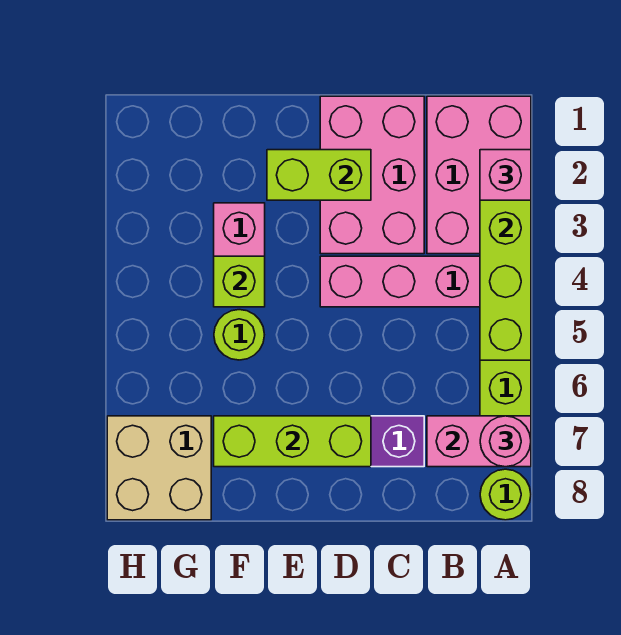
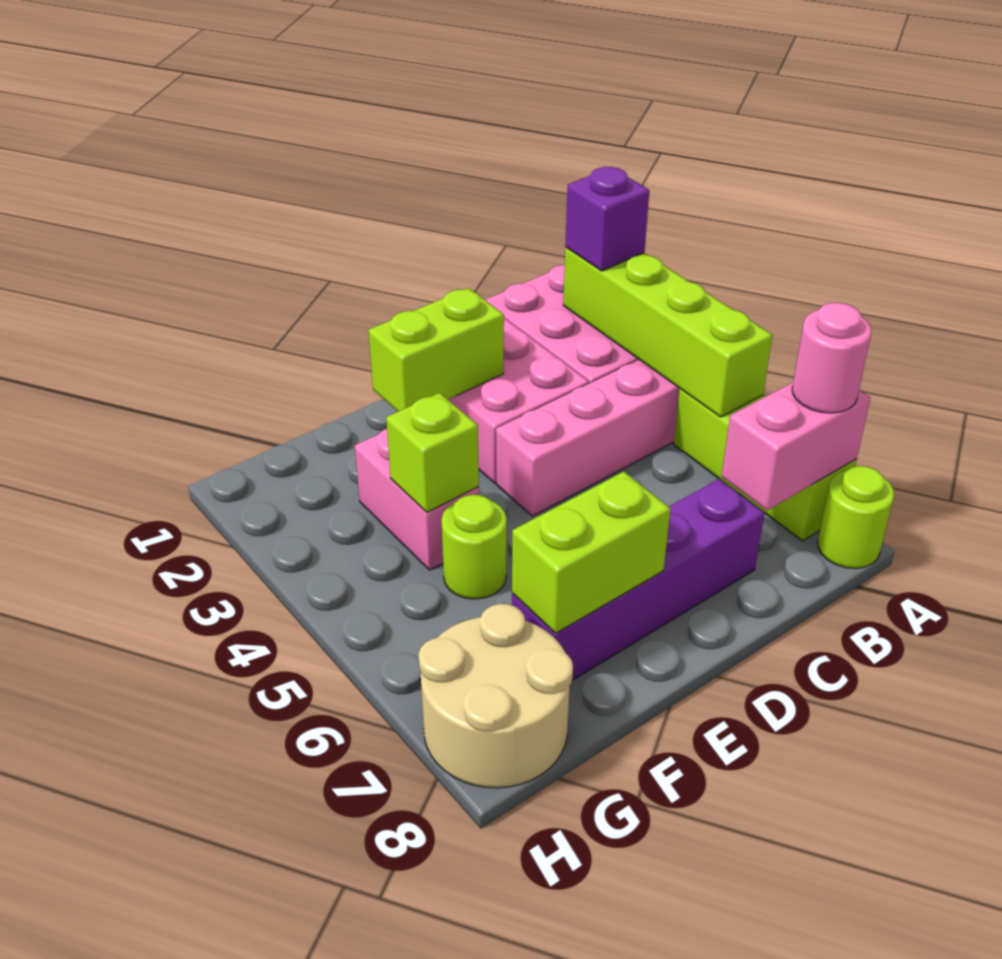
pink 1x1 brick [480,150,531,200] -> purple 1x1 brick [565,167,649,271]
lime 1x3 brick [214,416,371,467] -> lime 1x2 brick [512,472,670,633]
tan 2x2 brick [107,416,211,520] -> tan 2x2 round brick [418,604,573,788]

